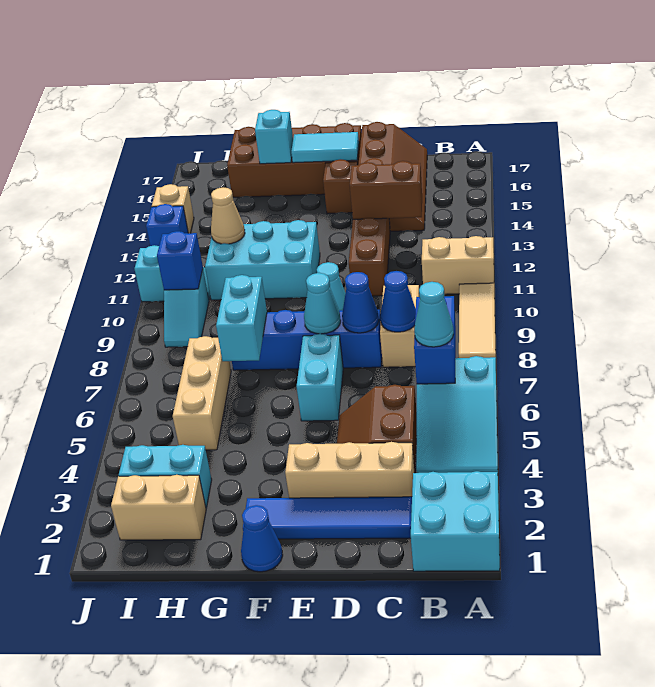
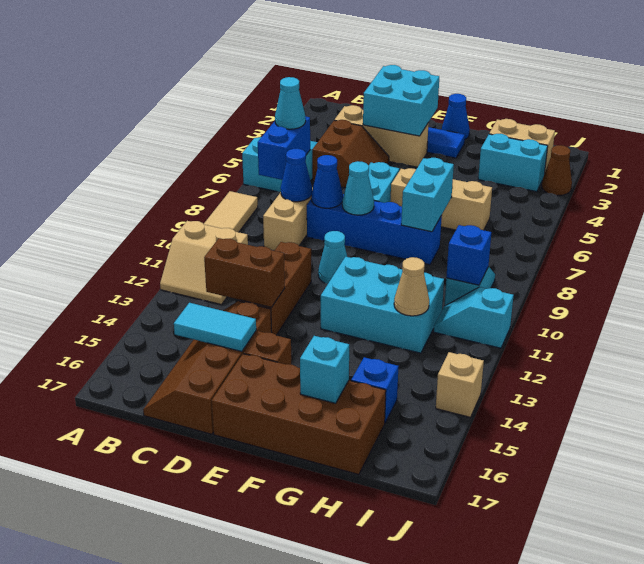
cyan 2x2 brick [411,471,500,571] -> cyan 2x2 brick moved to [363,65,439,136]
cyan 1x2 tile [291,132,359,163] -> cyan 1x2 tile moved to [174,303,256,352]
tan 1x3 brick [173,336,231,450] -> tan 1x3 brick turned to [390,168,492,230]
none -> brown 1x1 cone [542,145,572,196]
blue 1x1 brick [146,204,188,246] -> blue 1x1 brick moved to [351,357,398,422]

